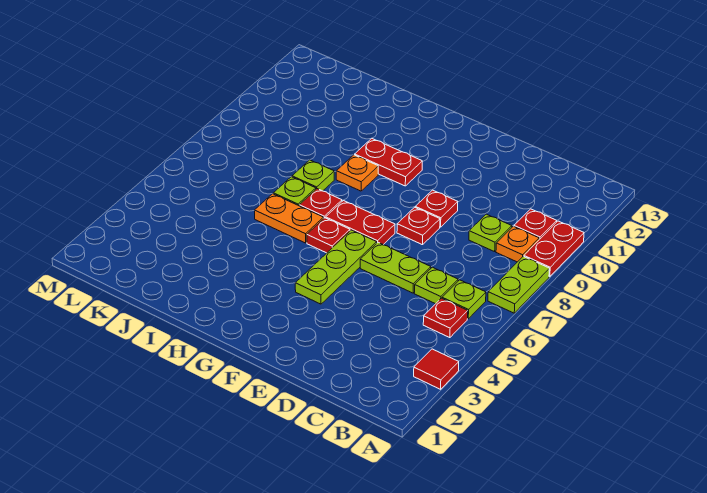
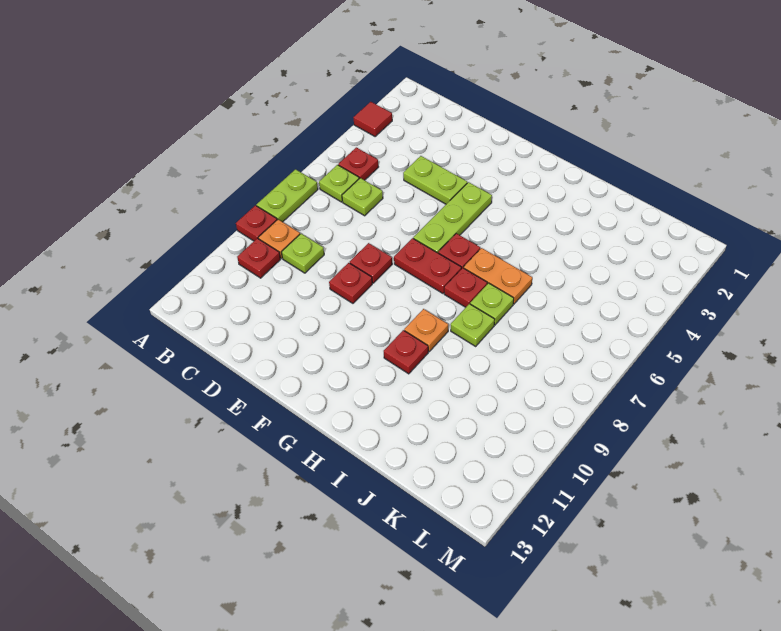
red 1x2 plate [524,221,584,277] -> red 1x1 plate [236,205,277,241]
lime 1x2 plate [360,242,431,293] -> lime 1x2 plate moved to [403,156,467,204]
red 1x2 plate [355,138,422,186] -> red 1x1 plate [384,330,428,374]

